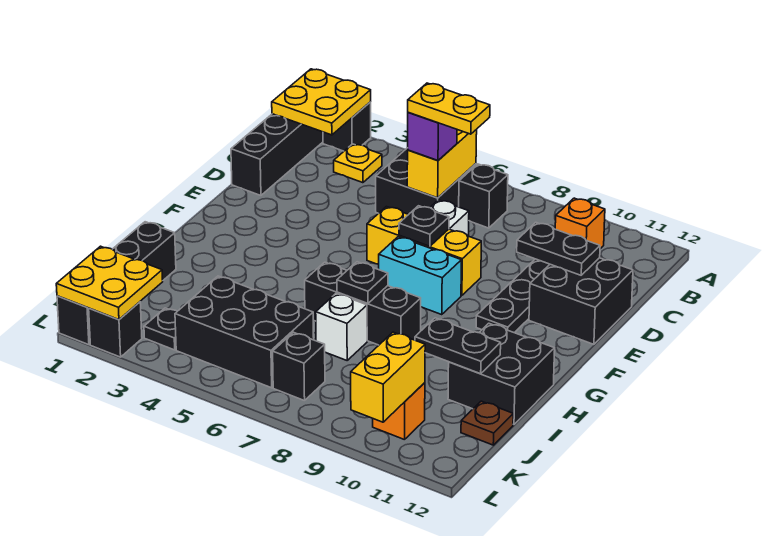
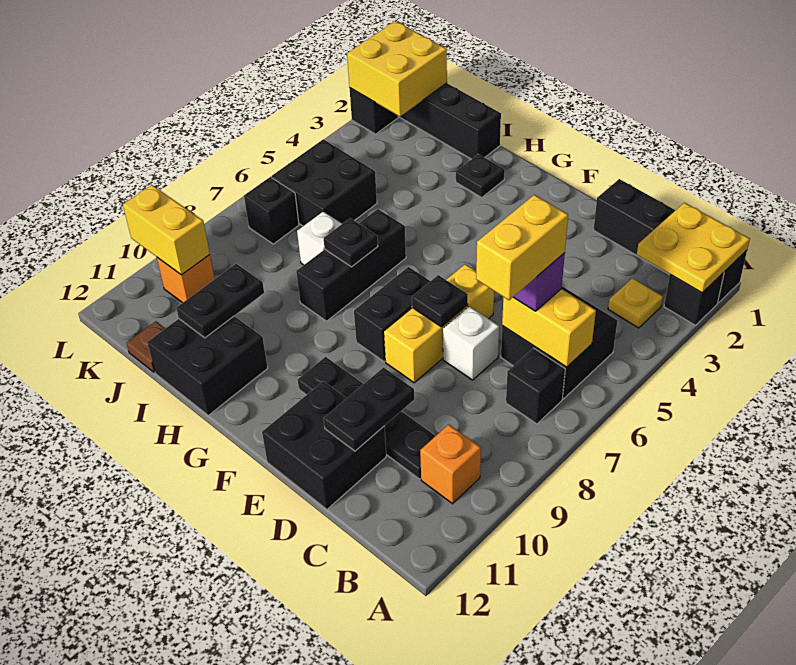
yellow 1x2 plate [408,83,490,134] -> yellow 1x2 brick [476,195,568,300]
cyan 1x2 brick [379,237,461,315] -> black 1x2 brick [354,267,430,362]
black 2x3 brick [175,276,314,388] -> black 2x2 brick [272,139,377,226]
yellow 2x2 plate [56,246,163,320] -> yellow 2x2 brick [347,21,447,117]
black 1x1 plate [144,308,177,350] -> black 1x1 plate moved to [456,154,505,197]

